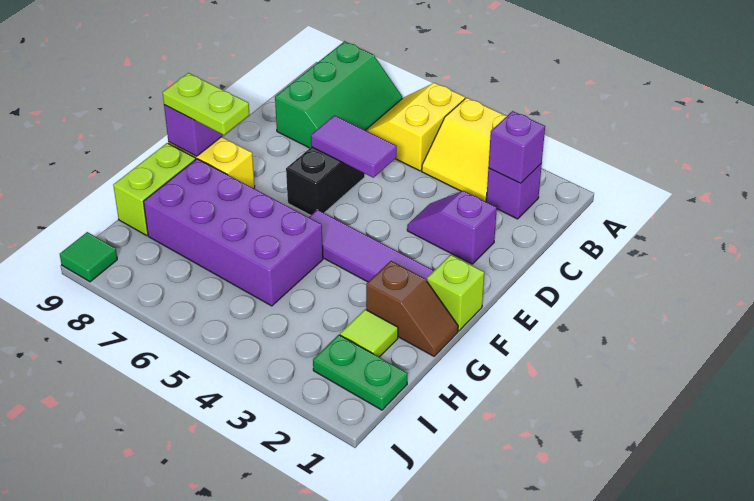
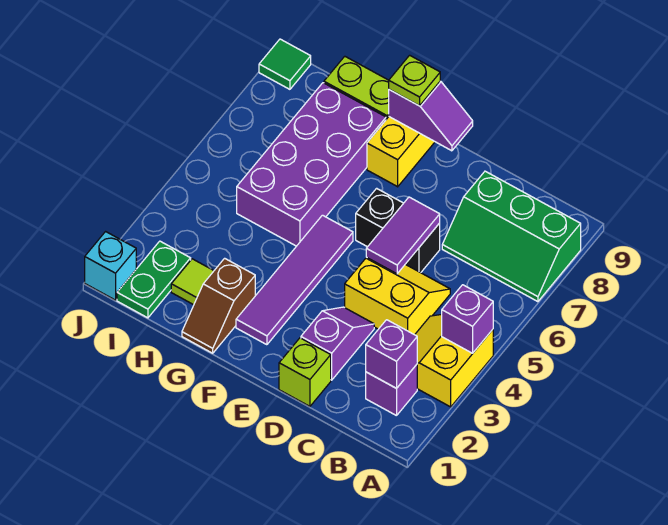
none -> purple 1x1 brick [442,285,493,353]
yellow 2x2 slope [366,83,465,171] -> yellow 2x2 slope moved to [345,258,450,335]
lime 1x1 brick [427,255,484,331] -> lime 1x1 brick moved to [279,338,331,406]
lime 1x2 plate [162,73,250,135] -> lime 1x1 plate [389,55,440,106]
none -> cyan 1x1 brick [85,232,136,300]

